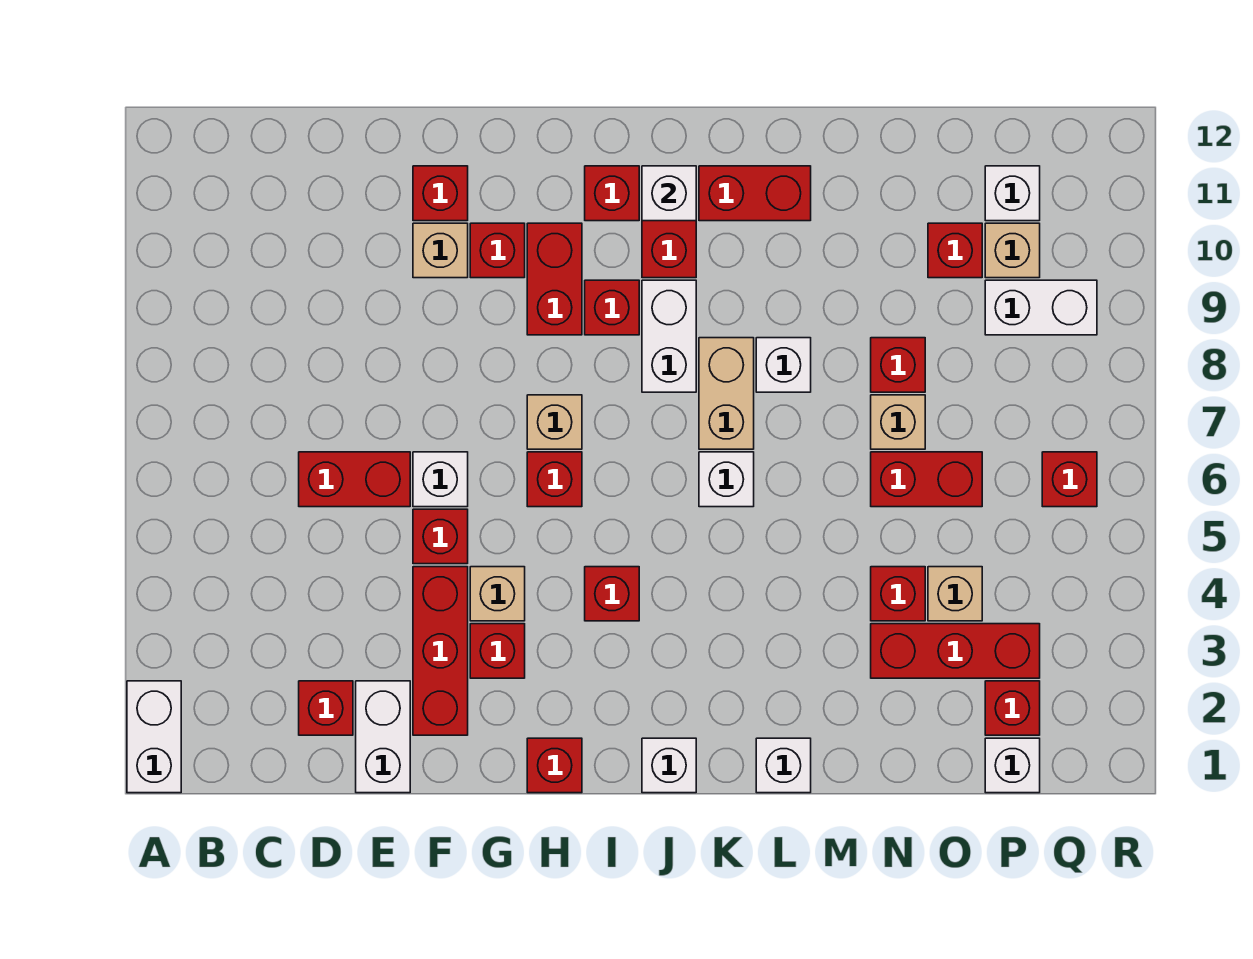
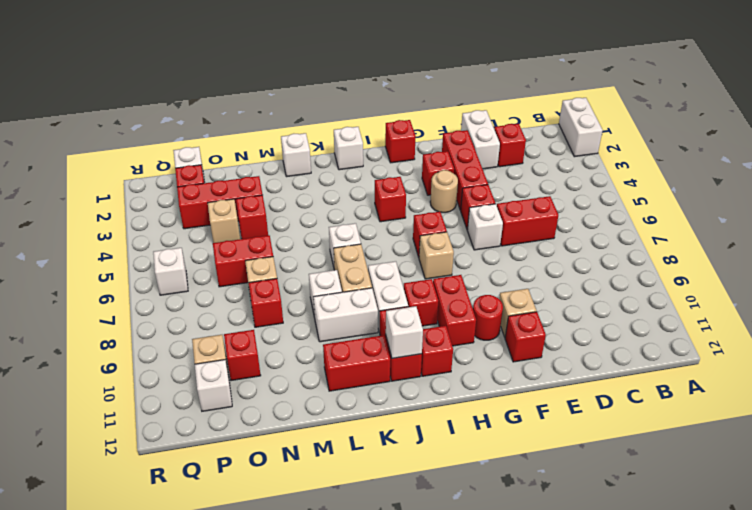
tan 1x1 brick [470,567,525,621] -> tan 1x1 round brick [430,170,458,213]
red 1x1 brick [470,223,525,278] -> red 1x1 round brick [473,295,503,340]
white 1x2 brick [985,280,1097,335] -> white 1x2 brick moved to [313,288,378,342]
red 1x1 brick [1042,452,1097,507] -> white 1x1 brick [153,248,188,295]

